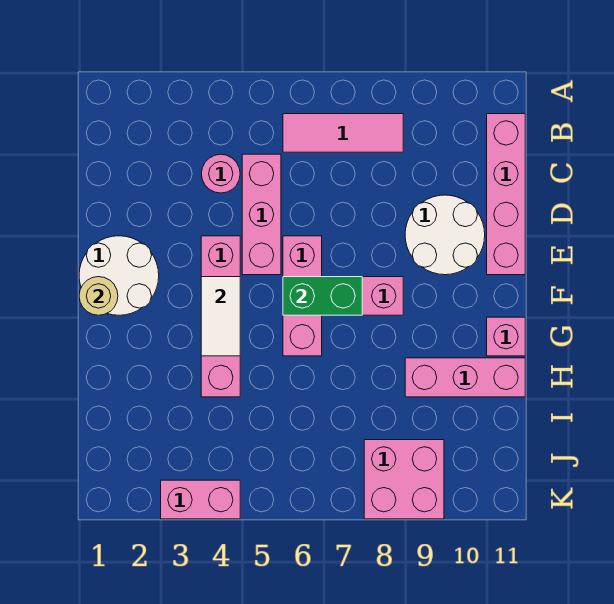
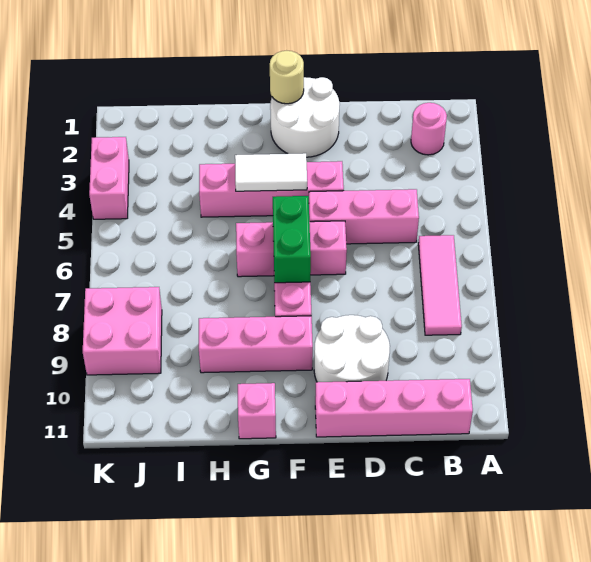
pink 1x1 round brick [201,154,240,193] -> pink 1x1 round brick moved to [411,103,447,155]
pink 1x3 brick [405,358,525,397] -> pink 1x3 brick turned to [199,316,313,373]

